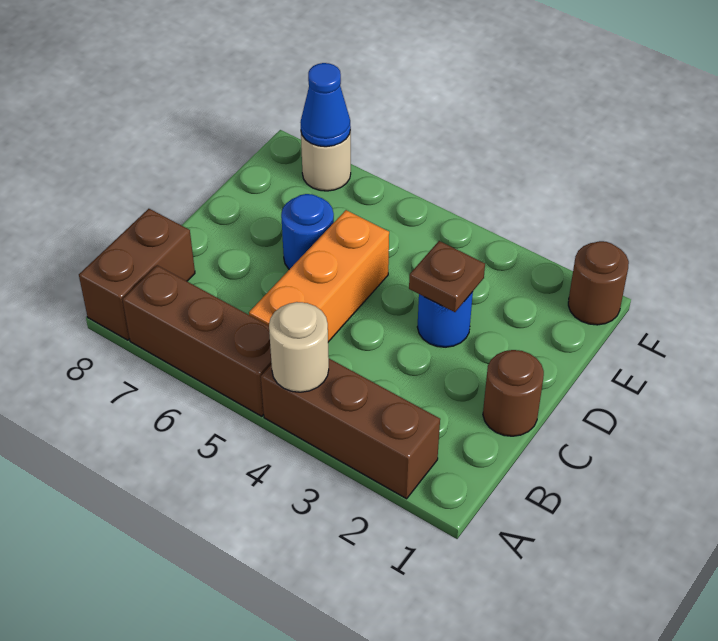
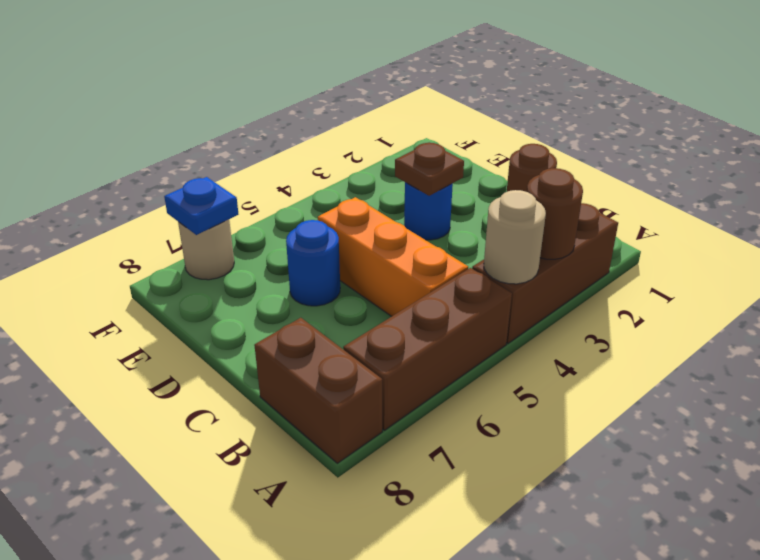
brown 1x1 round brick [568,241,629,325] -> brown 1x1 round brick moved to [527,168,583,259]
blue 1x1 cone [300,63,351,147] -> blue 1x1 plate [164,177,238,235]

